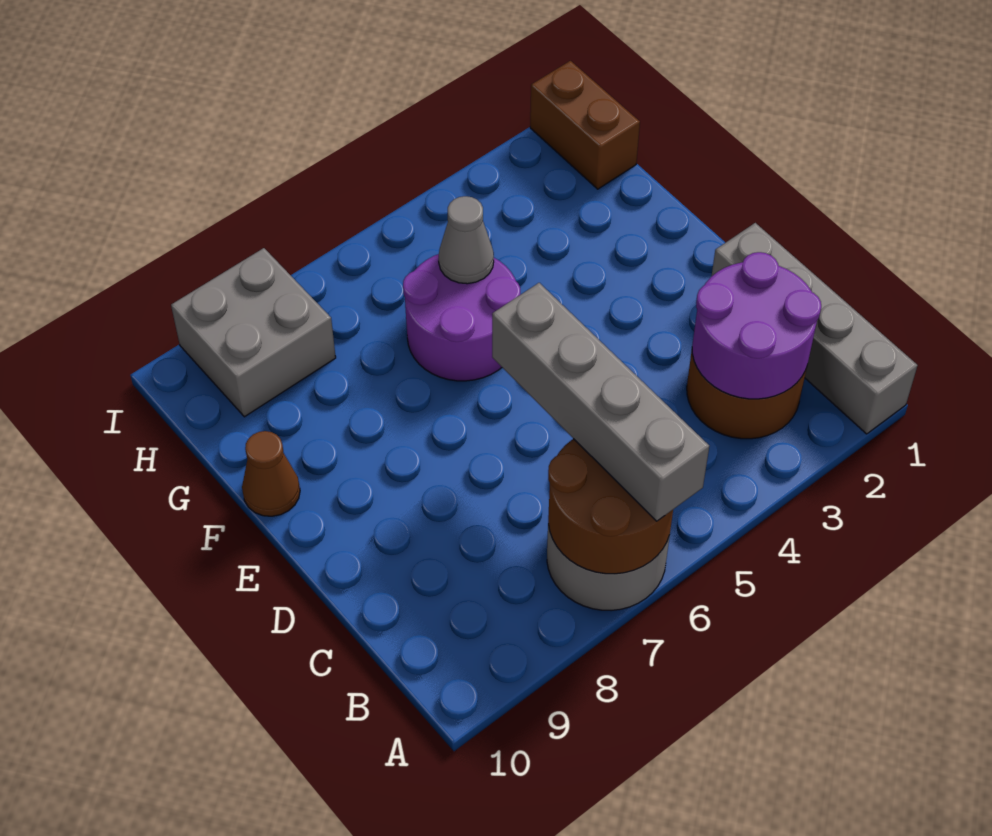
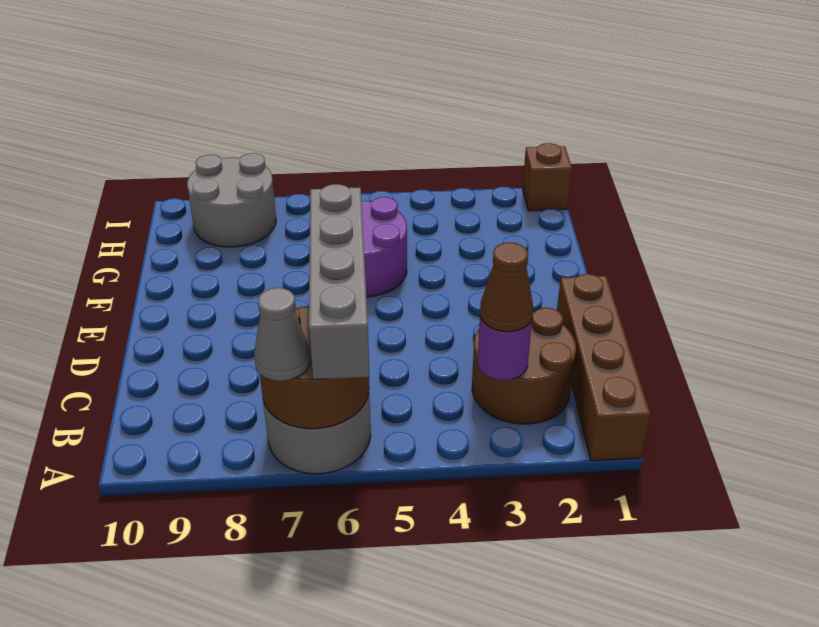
grey 1x4 brick [712,223,918,434] -> brown 1x4 brick [557,274,650,461]
purple 2x2 round brick [692,252,821,399] -> purple 1x1 round brick [477,317,532,380]
brown 1x1 cone [242,431,300,516] -> brown 1x1 cone moved to [480,242,533,332]
grey 1x1 cone [439,196,494,284] -> grey 1x1 cone moved to [254,288,311,381]
brown 1x2 brick [530,61,640,189] -> brown 1x1 brick [523,143,572,211]
grey 2x2 brick [171,248,336,417] -> grey 2x2 round brick [187,153,276,247]

